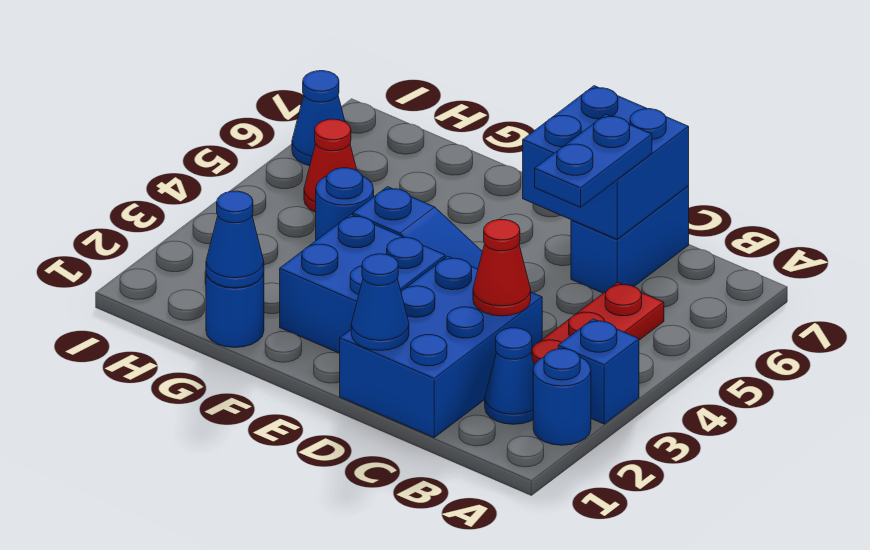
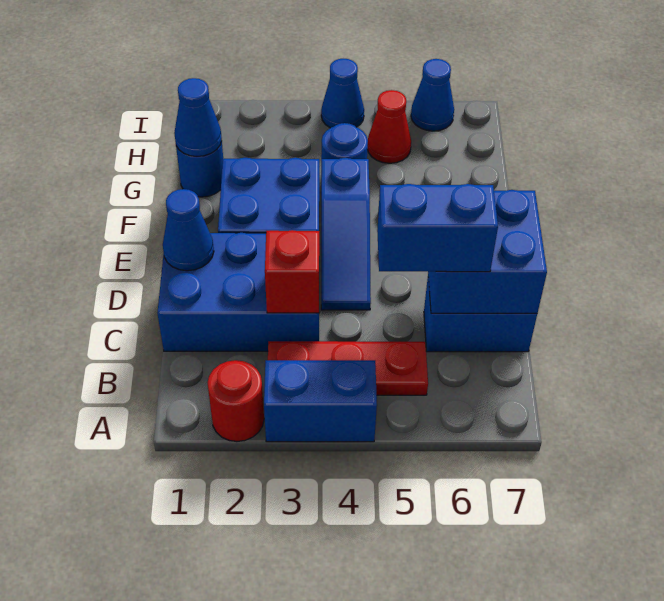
blue 1x1 round brick [533,349,591,445] -> red 1x1 round brick [208,360,264,441]
blue 1x1 brick [558,319,639,424] -> blue 1x2 brick [264,360,377,442]
blue 1x1 cone [485,328,534,424] -> blue 1x1 cone moved to [321,59,364,128]
red 1x1 cone [473,220,531,316] -> red 1x1 brick [265,230,319,313]
blue 1x2 plate [535,115,652,207] -> blue 1x2 brick [377,184,498,272]

